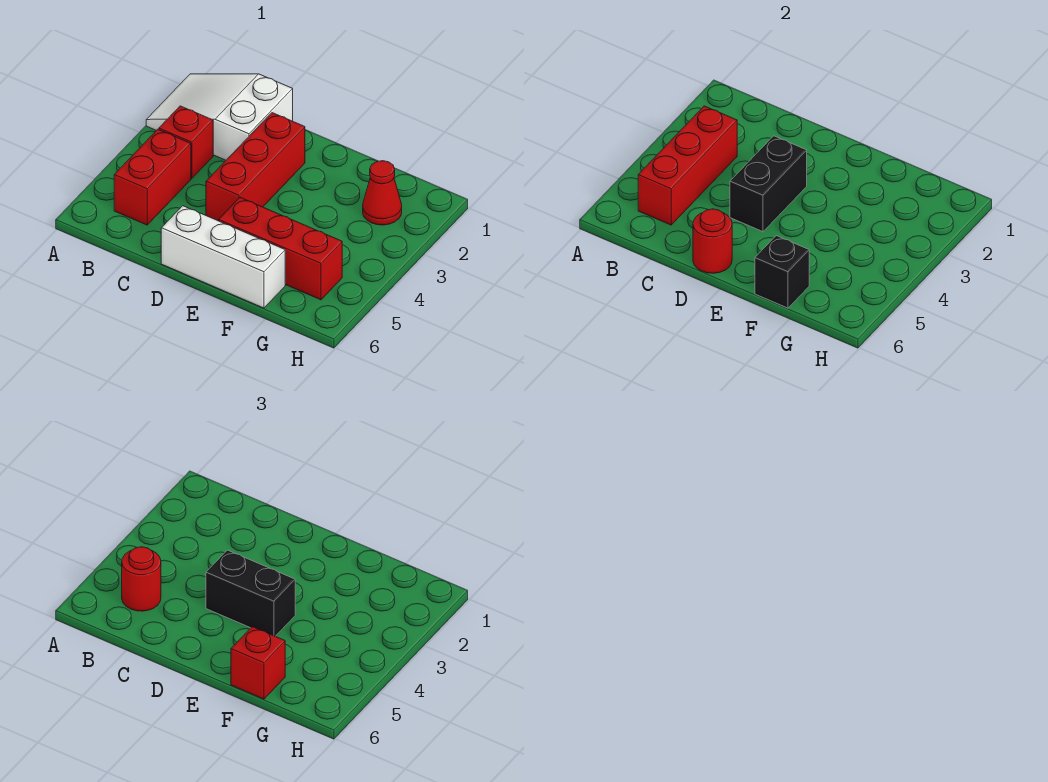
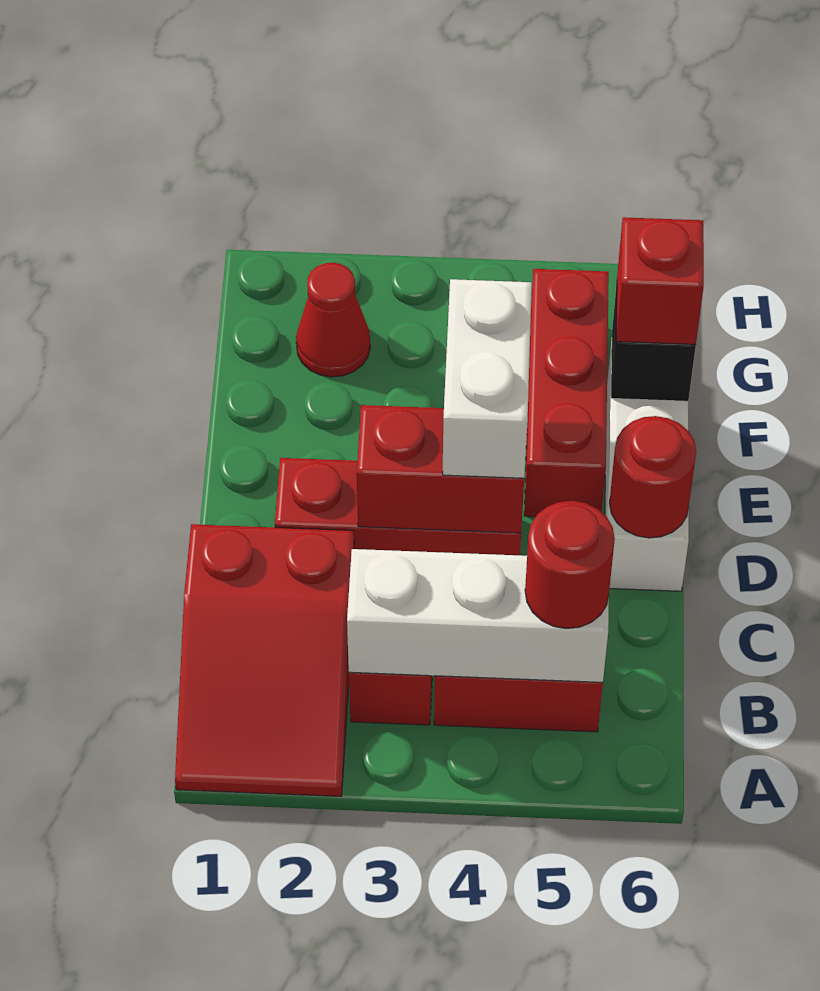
white 2x3 slope [146,74,293,160] -> red 2x3 slope [175,524,354,796]
red 1x3 brick [638,106,737,225] -> white 1x3 brick [347,549,609,682]
black 1x2 brick [730,136,807,232] -> red 1x2 brick [357,405,524,533]
black 1x2 brick [206,550,295,636] -> white 1x2 brick [443,279,532,478]

